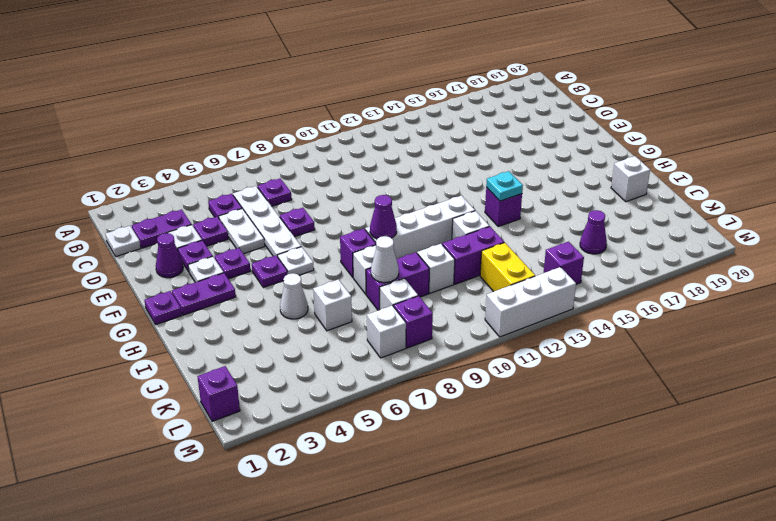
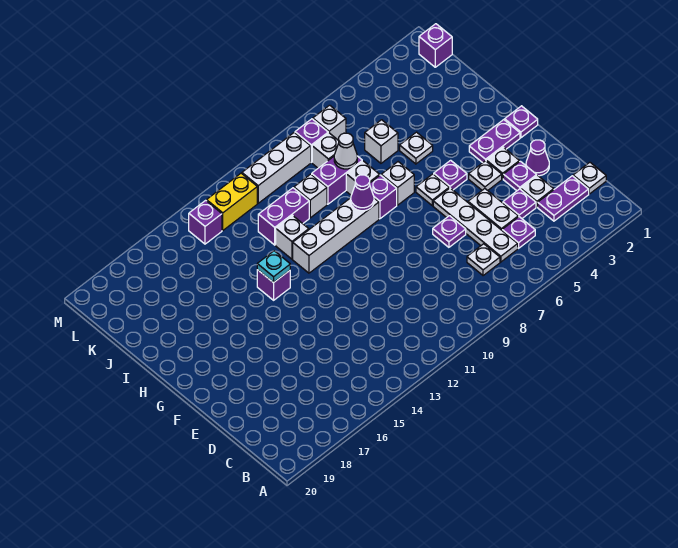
purple 1x1 plate [258,178,292,206] -> white 1x1 plate [467,244,500,276]
purple 1x1 plate [214,248,250,279] -> white 1x1 plate [469,161,502,190]
white 1x1 cone [280,273,308,319] -> white 1x1 plate [400,132,433,164]
white 1x1 brick [611,156,650,202] -> white 1x1 brick moved to [381,162,414,205]
yellow 1x2 brick [480,243,535,292] -> yellow 1x2 brick turned to [207,173,257,230]
purple 1x1 cone [580,210,607,254] -> none
white 1x3 brick [485,267,576,337] -> white 1x3 brick moved to [242,133,311,203]

